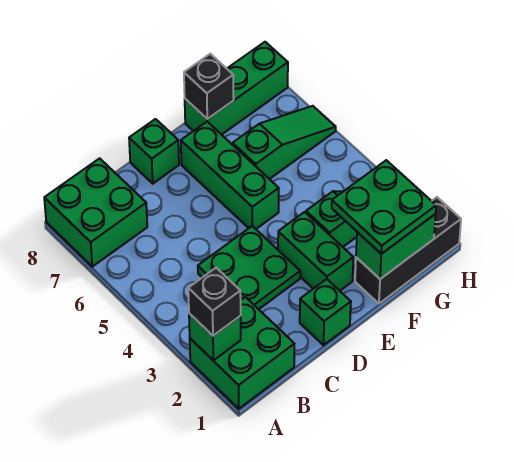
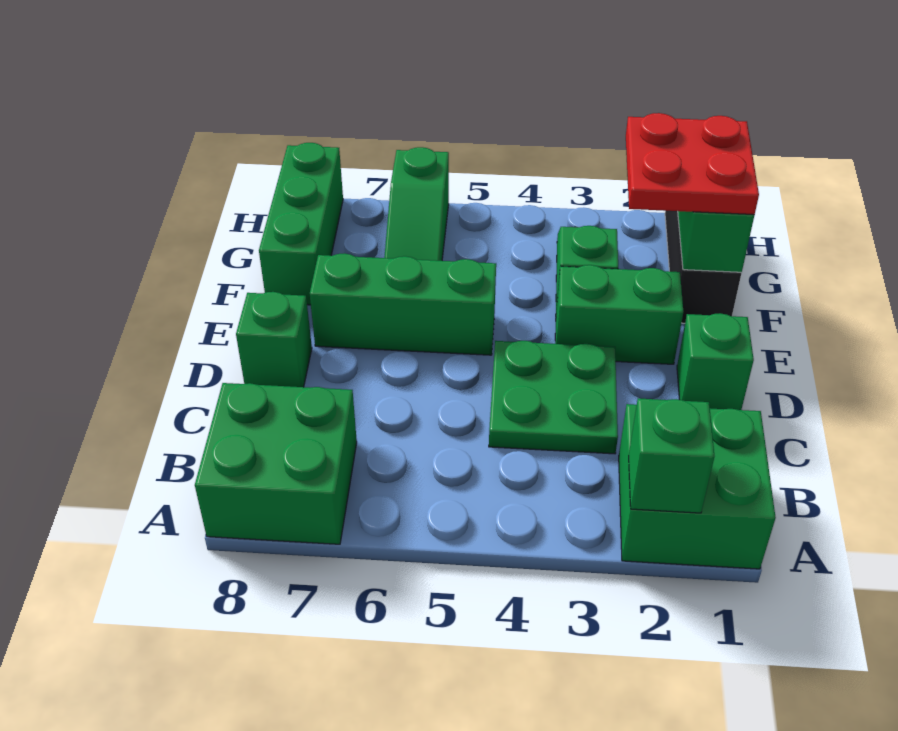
black 1x1 brick [188,268,241,336] -> none
green 2x2 plate [332,160,436,254] -> red 2x2 plate [626,113,759,215]
green 1x3 slope [233,106,336,179] -> green 1x3 slope turned to [384,147,449,261]
black 1x1 brick [184,54,234,119] -> none

